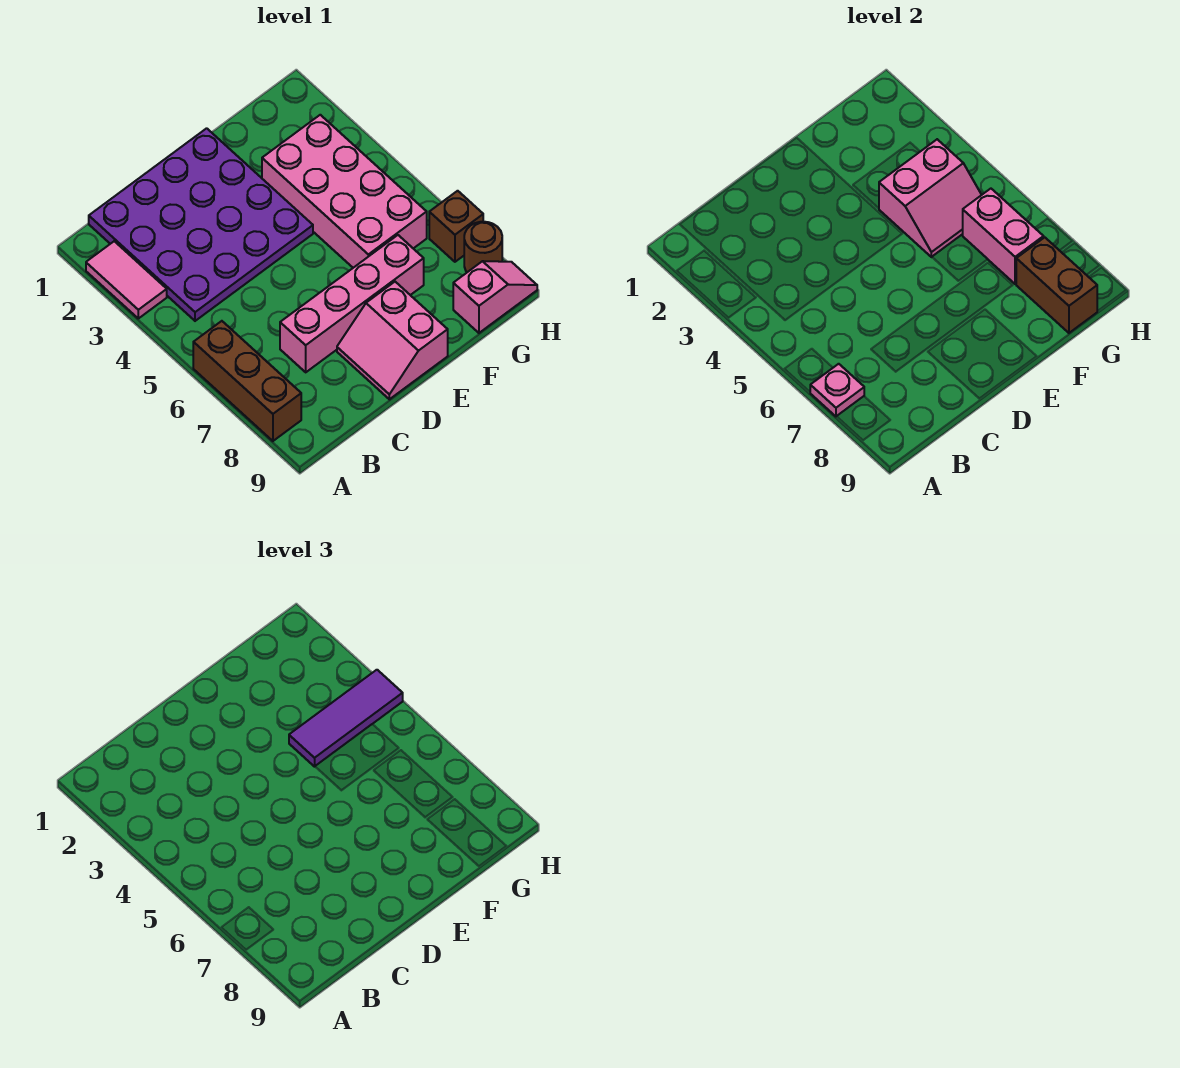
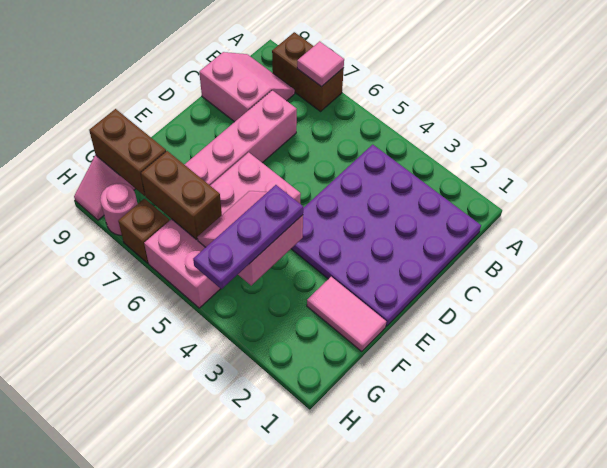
pink 1x2 tile [86,241,167,318] -> pink 1x2 tile moved to [307,277,386,352]
brown 1x3 brick [193,321,301,441] -> brown 1x2 brick [272,32,344,111]
pink 1x1 plate [810,364,864,416] -> pink 1x1 tile [297,41,344,87]
pink 2x2 slope [337,282,448,399] -> pink 2x2 slope moved to [199,52,295,122]
pink 2x4 brick [262,115,427,268] -> pink 2x4 brick turned to [144,152,301,308]
purple 1x3 tile [289,670,403,767] -> purple 1x3 plate [193,185,303,289]
pink 1x2 brick [963,189,1044,284] -> brown 1x2 brick [141,151,222,240]
brown 1x1 round brick [464,222,502,272] -> pink 1x1 round brick [100,183,137,235]

